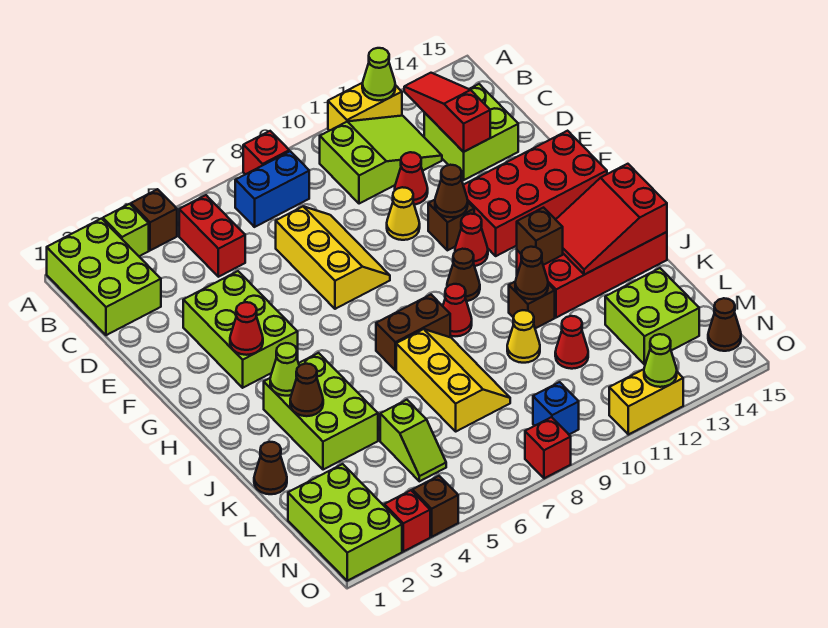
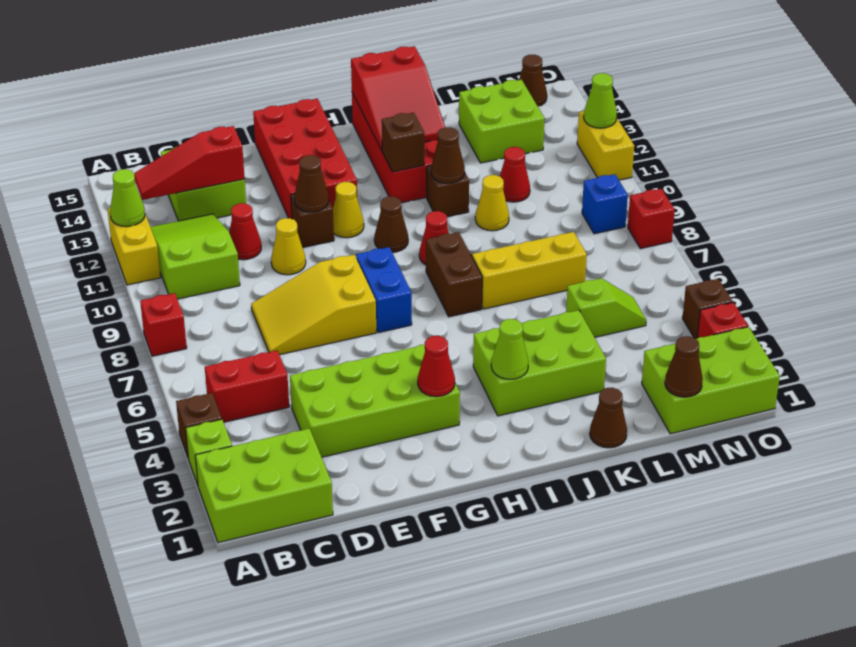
blue 1x2 brick [235,151,309,227] -> blue 1x2 brick moved to [356,247,412,333]
yellow 2x3 slope [276,207,390,309] -> yellow 2x3 slope turned to [251,255,376,355]
lime 2x3 brick [183,271,298,388] -> lime 2x4 brick [290,345,460,457]
red 1x1 cone [455,214,488,266] -> yellow 1x1 cone [333,182,364,238]
brown 1x1 cone [290,364,323,416] -> brown 1x1 cone moved to [665,336,703,397]

